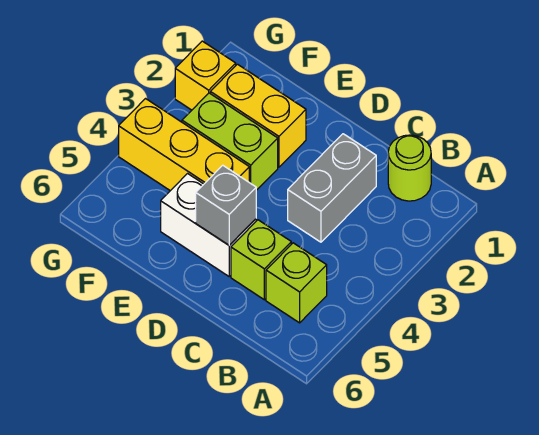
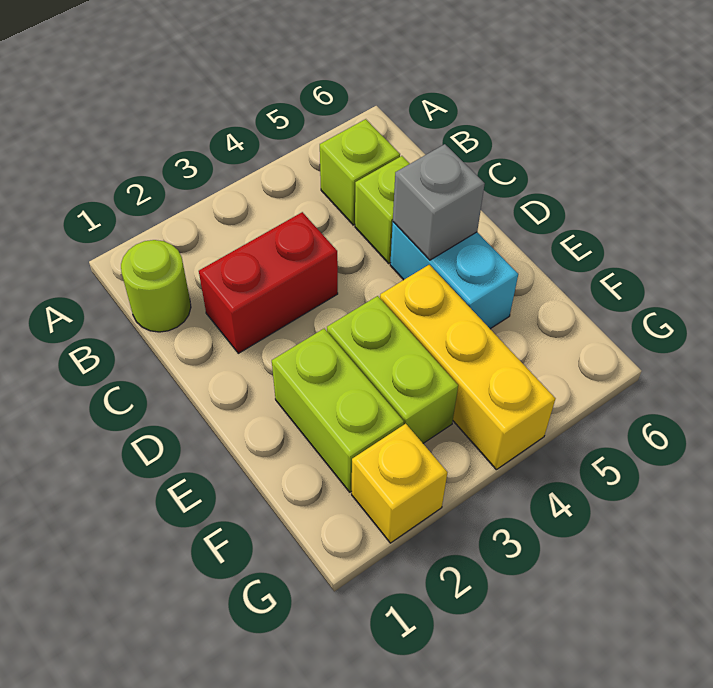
grey 1x2 brick [288,134,376,242] -> red 1x2 brick [199,212,338,353]
white 1x2 brick [161,174,256,276] -> cyan 1x2 brick [390,222,518,329]
yellow 1x2 brick [210,64,306,167] -> lime 1x2 brick [272,329,404,492]

